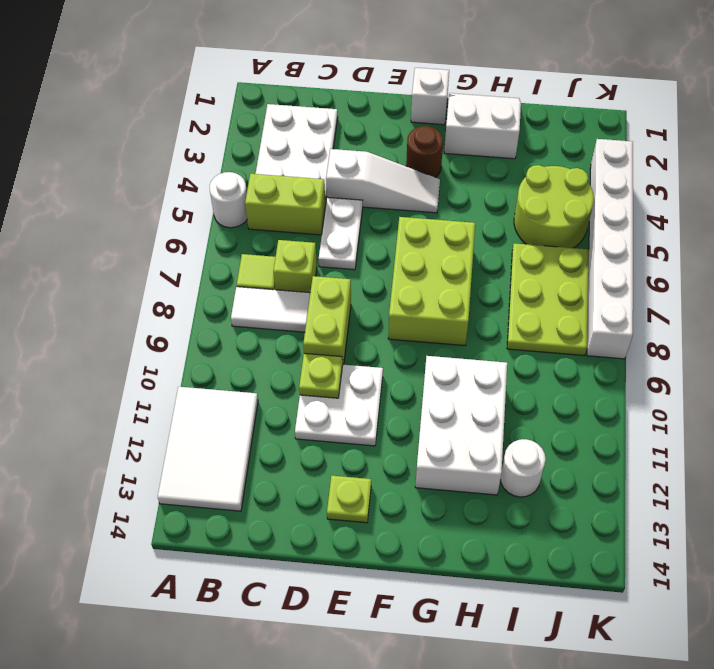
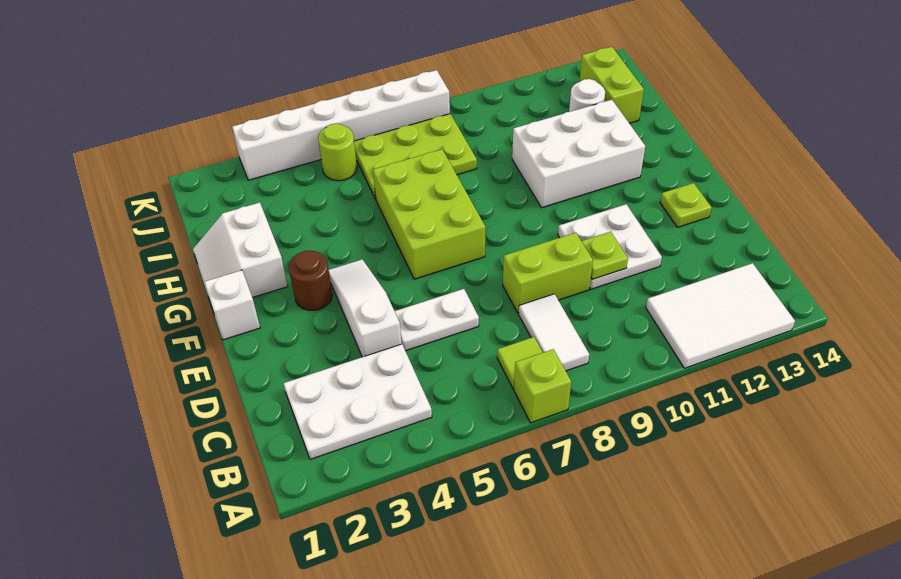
white 1x1 round brick [210,172,247,228] -> none
lime 1x2 brick [245,174,326,235] -> lime 1x2 brick moved to [579,47,644,123]
lime 1x1 brick [273,240,317,293] -> lime 1x1 brick moved to [514,349,571,423]
lime 2x3 brick [388,217,475,346] -> lime 2x3 brick turned to [373,149,485,279]
lime 2x2 round brick [514,165,594,248] -> lime 1x1 round brick [318,124,357,181]

